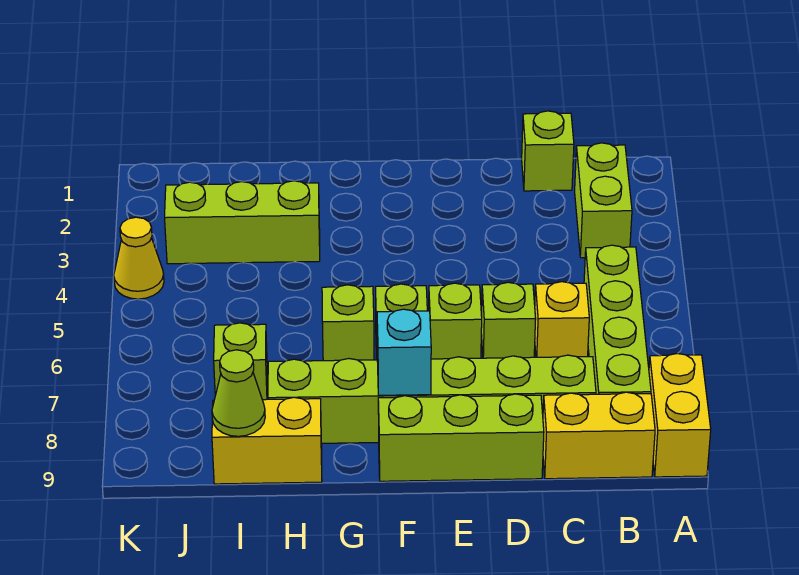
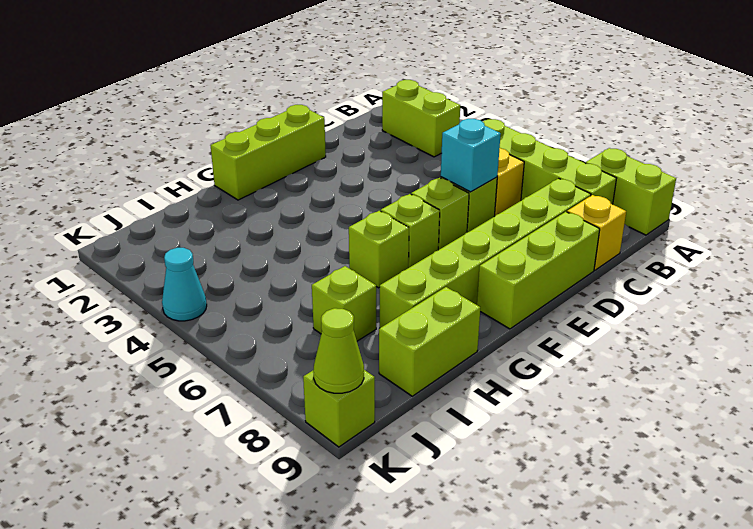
yellow 1x2 brick [649,353,711,477] -> lime 1x2 brick [585,148,676,235]
yellow 1x2 brick [543,392,655,479] -> yellow 1x1 brick [567,195,626,270]
lime 1x1 brick [522,111,574,191] -> lime 1x1 brick moved to [303,370,375,447]
cyan 1x1 brick [377,309,431,395] -> cyan 1x1 brick moved to [441,119,501,192]
lime 1x3 brick [165,181,320,264] -> lime 1x3 brick moved to [211,105,326,200]
yellow 1x2 brick [212,397,322,484] -> lime 1x2 brick [379,287,480,396]
lime 1x1 cone [212,350,265,436] -> lime 1x1 cone moved to [313,308,364,393]
yellow 1x1 cone [114,217,164,299] -> cyan 1x1 cone [162,248,207,321]

